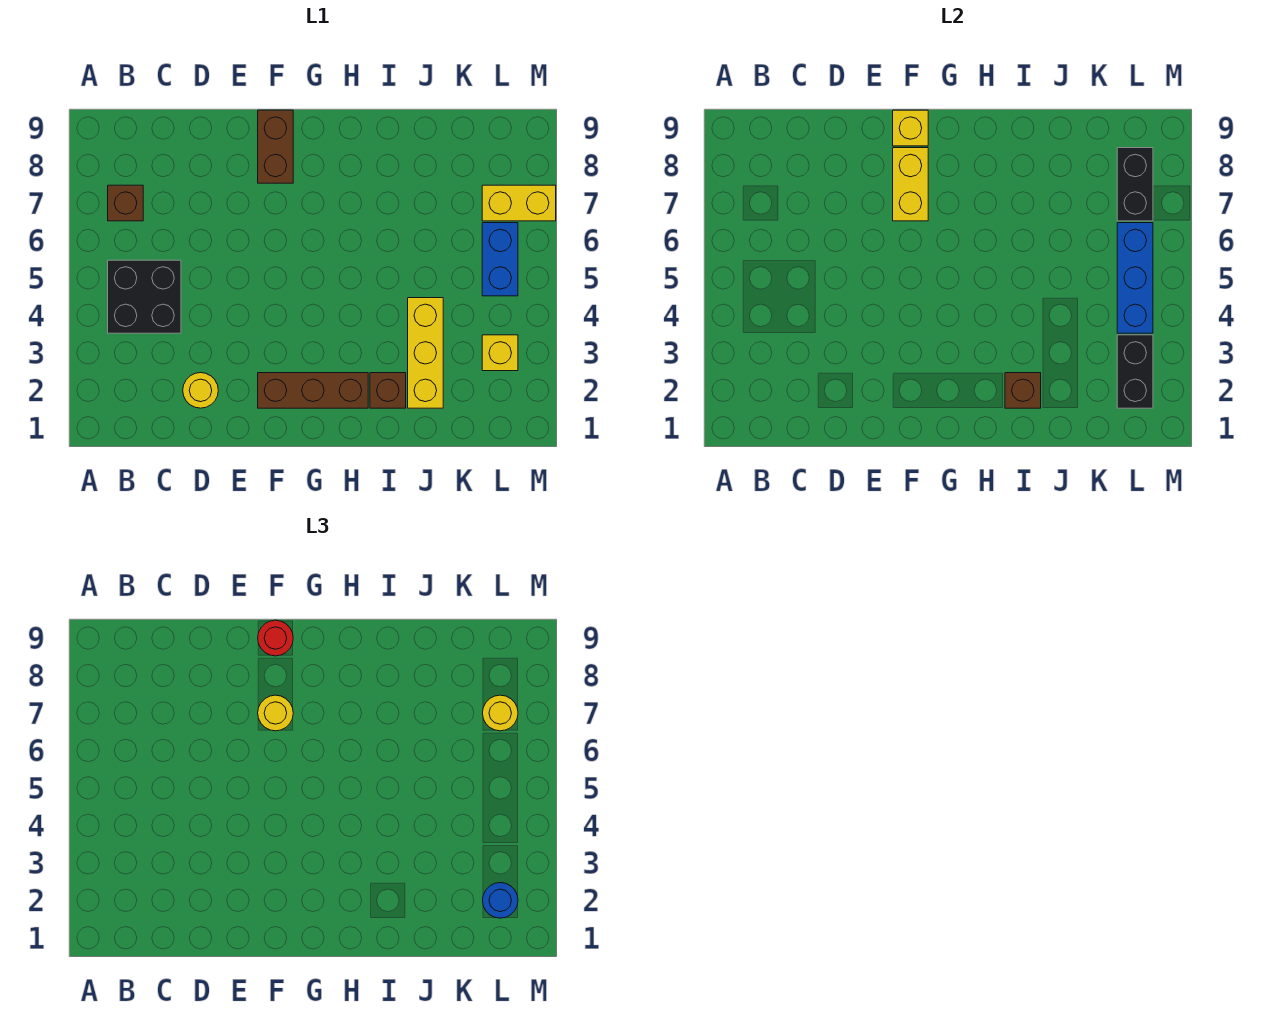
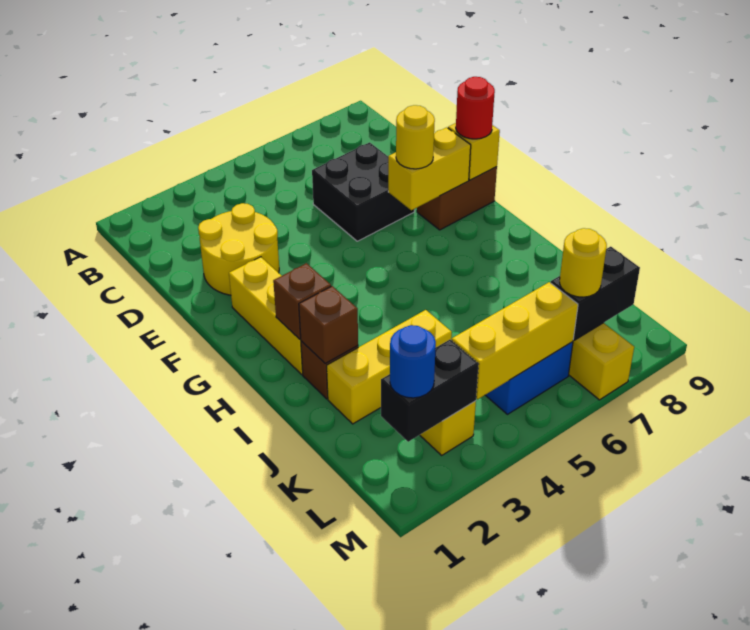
black 2x2 brick [108,260,181,333] -> black 2x2 brick moved to [312,142,415,241]
brown 1x1 brick [108,185,143,221] -> brown 1x1 brick moved to [273,263,331,339]
yellow 1x1 round brick [183,373,218,408] -> yellow 2x2 round brick [198,203,279,295]
brown 1x3 brick [258,373,368,408] -> yellow 1x3 brick [229,257,303,374]
blue 1x3 brick [1117,223,1153,333] -> yellow 1x3 brick [452,282,578,399]

